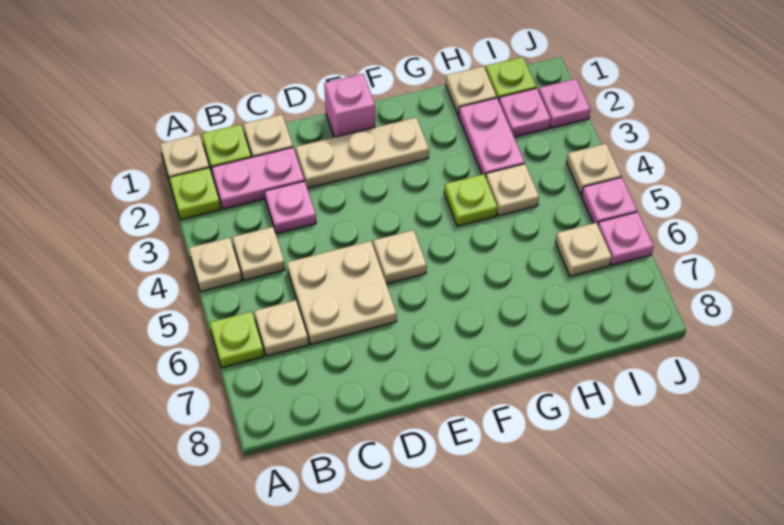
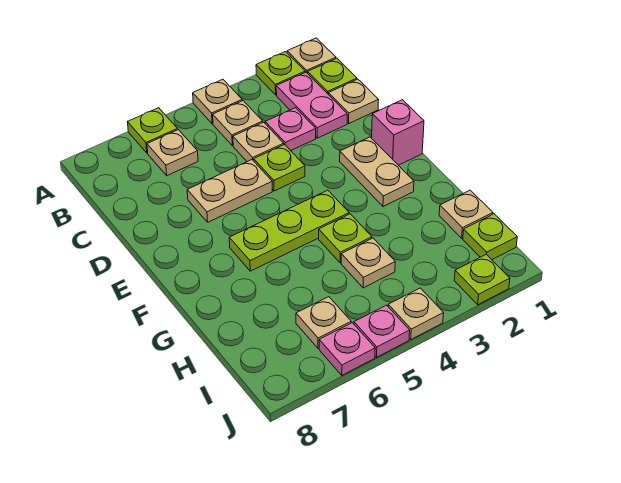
tan 2x2 plate [287,241,397,344] -> tan 1x2 plate [187,160,272,222]
tan 1x3 plate [296,117,429,188] -> tan 1x2 plate [340,137,414,206]
none -> lime 1x1 plate [254,145,305,191]
tan 1x1 plate [373,230,427,284] -> tan 1x1 plate moved to [233,122,284,162]
none -> lime 1x3 plate [229,190,349,271]
pink 1x2 plate [459,98,525,177] -> none
pink 1x1 plate [499,88,551,137] -> none
pink 1x1 plate [539,79,591,128] -> lime 1x1 plate [454,254,510,305]

